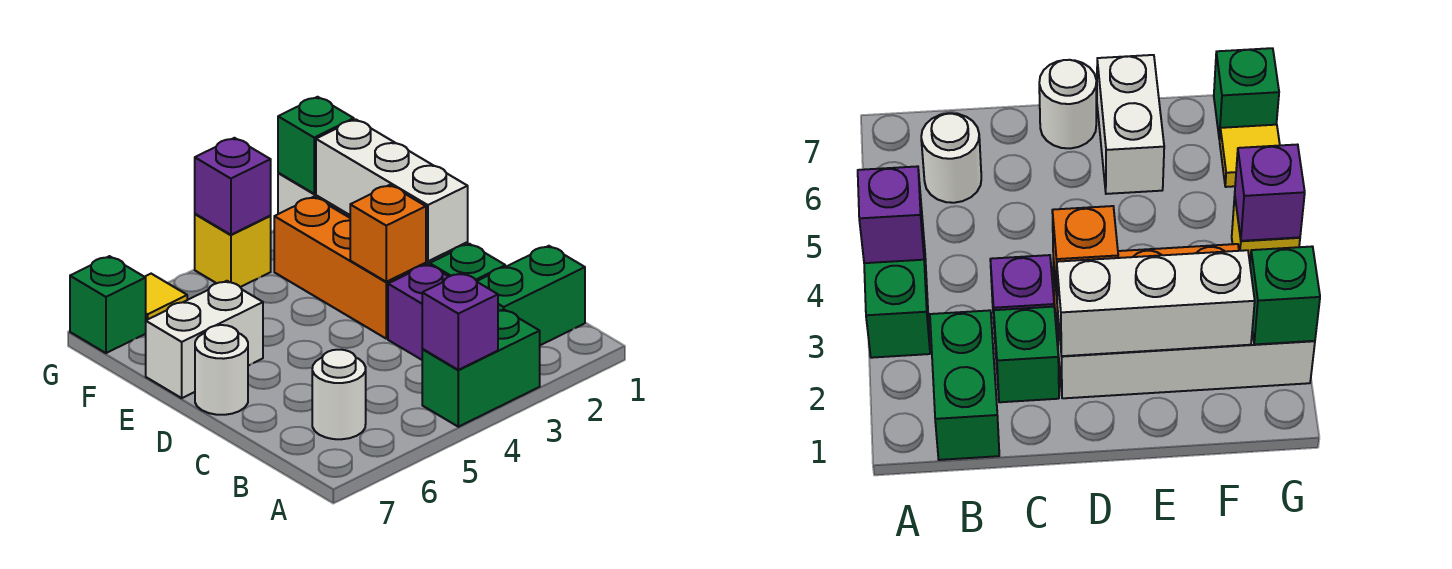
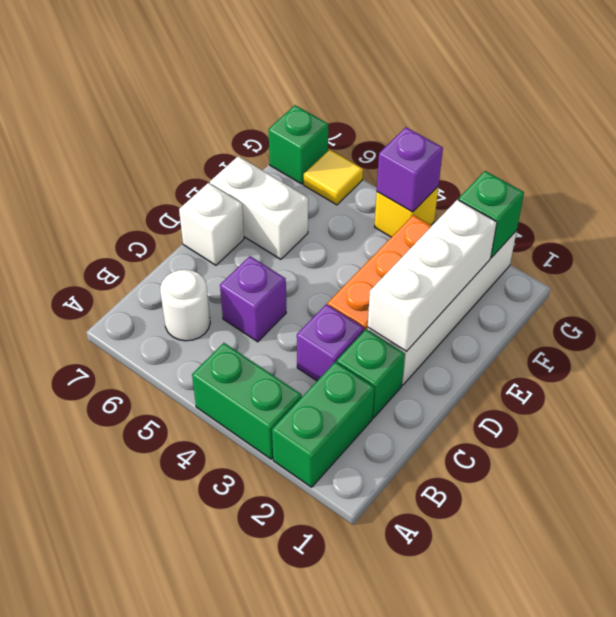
purple 1x1 brick [422,273,498,370] -> purple 1x1 brick moved to [220,256,286,342]
green 1x2 brick [477,246,585,345] -> green 1x2 brick turned to [272,362,375,487]
orange 1x1 brick [350,185,426,282] -> none
white 1x1 round brick [195,325,248,415] -> white 1x1 brick [179,183,244,265]

